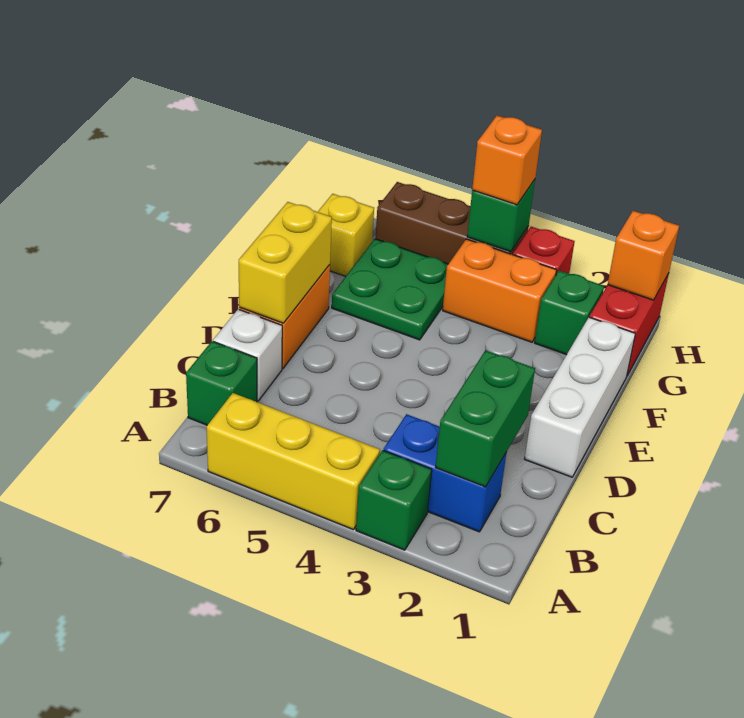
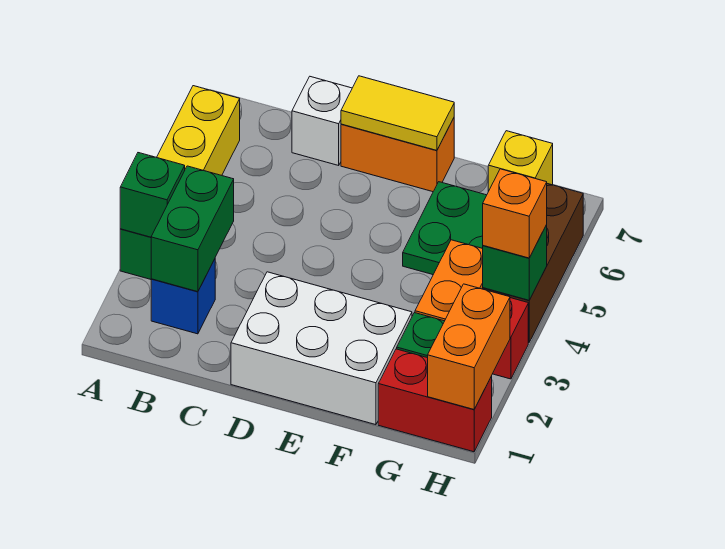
blue 1x2 brick [384,414,507,532] -> blue 1x1 brick [151,259,215,334]
green 1x2 brick [435,350,535,487] -> green 1x2 brick turned to [151,166,234,292]
green 1x1 brick [186,341,257,425] -> green 1x1 brick moved to [120,153,185,237]
white 1x3 brick [525,317,635,477] -> white 2x3 brick [231,272,412,425]
yellow 1x2 brick [239,202,332,323] -> yellow 1x2 tile [341,76,454,150]
orange 1x1 brick [608,211,679,300] -> orange 1x2 brick [428,284,510,409]

